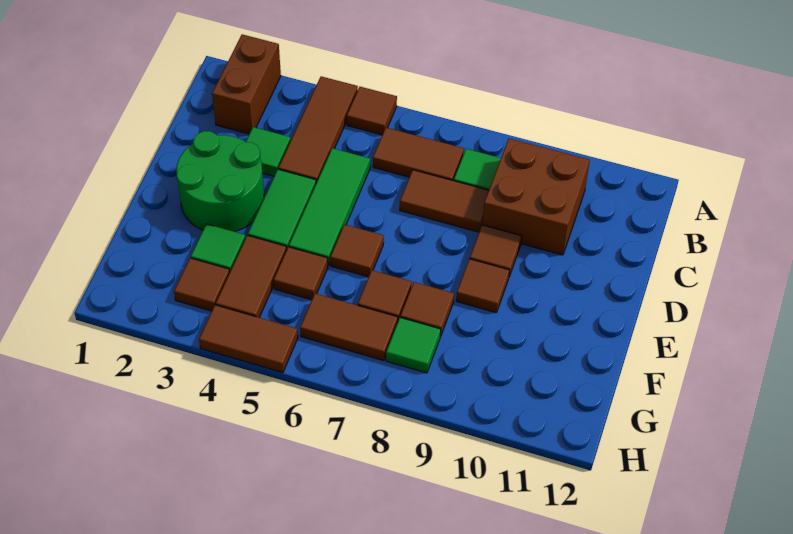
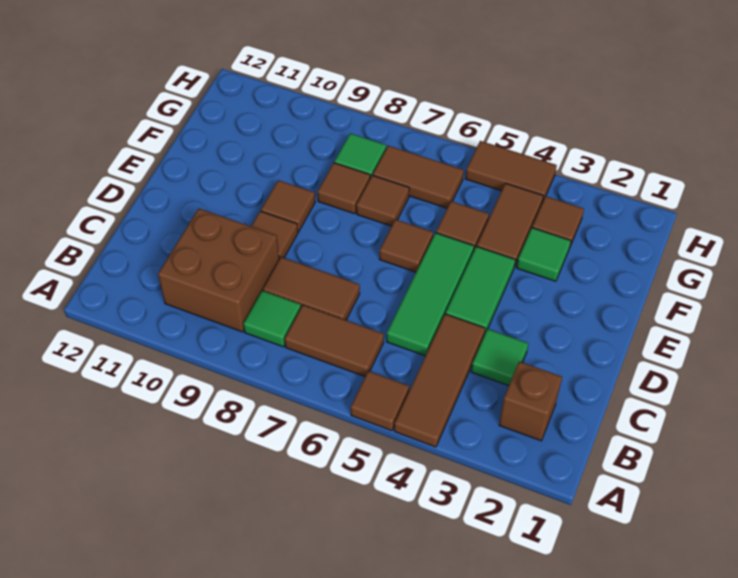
brown 1x2 brick [212,34,281,134] -> brown 1x1 brick [499,362,562,441]
green 2x2 round brick [176,131,264,232] -> none

